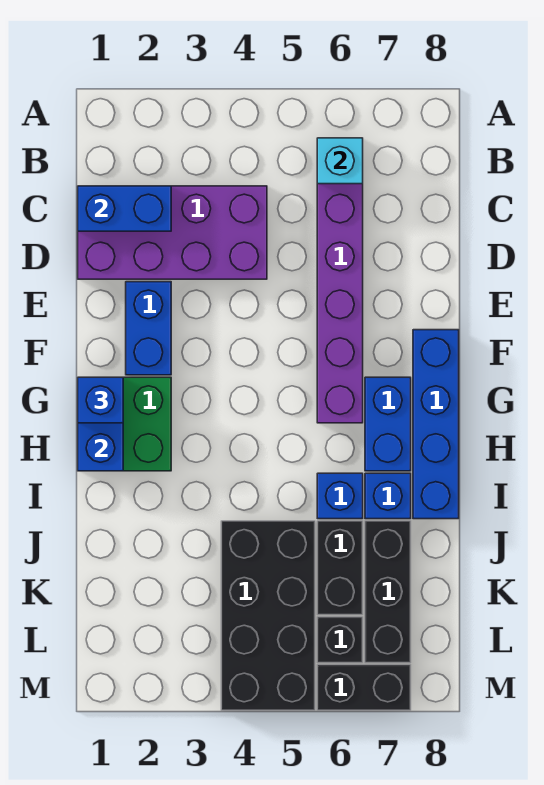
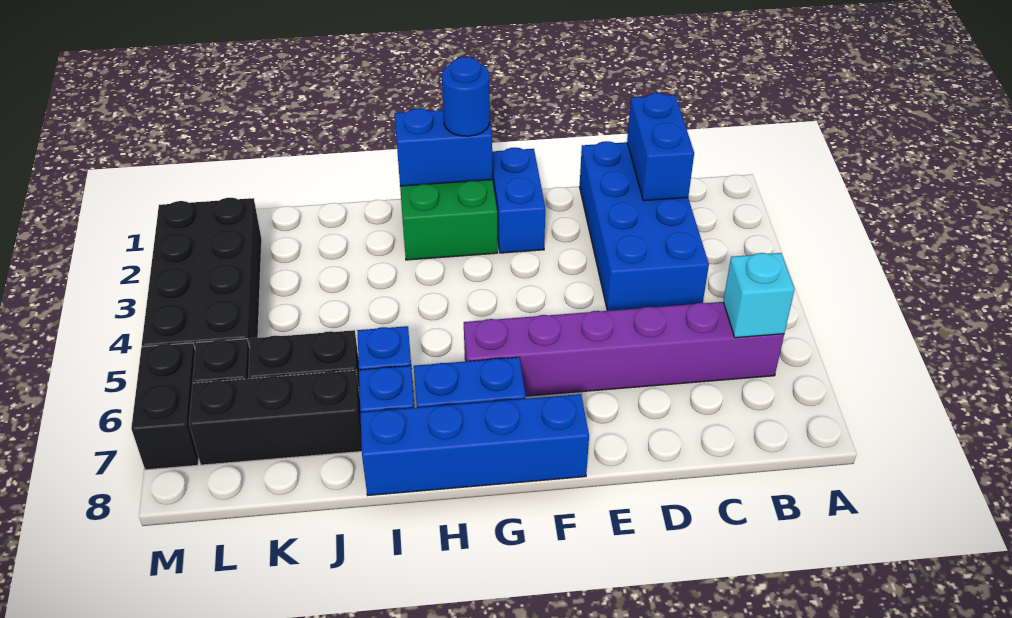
purple 2x4 brick [78,186,267,279] -> blue 2x4 brick [580,141,709,311]
blue 1x2 brick [126,282,171,375] -> blue 1x2 brick turned to [492,148,545,253]
blue 1x1 brick [78,377,123,423] -> blue 1x1 round brick [442,57,490,136]
black 2x4 brick [221,521,315,710] -> black 2x4 brick turned to [142,198,262,348]

